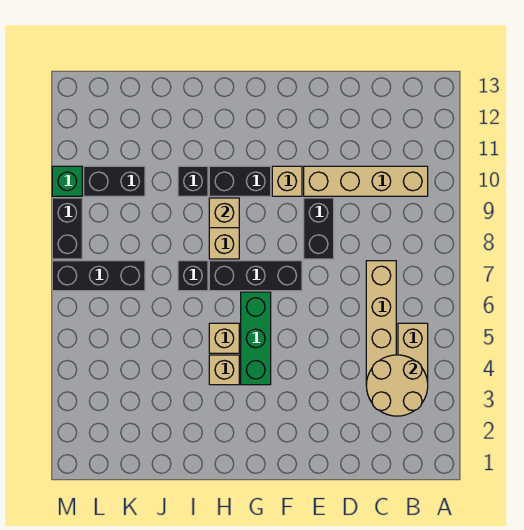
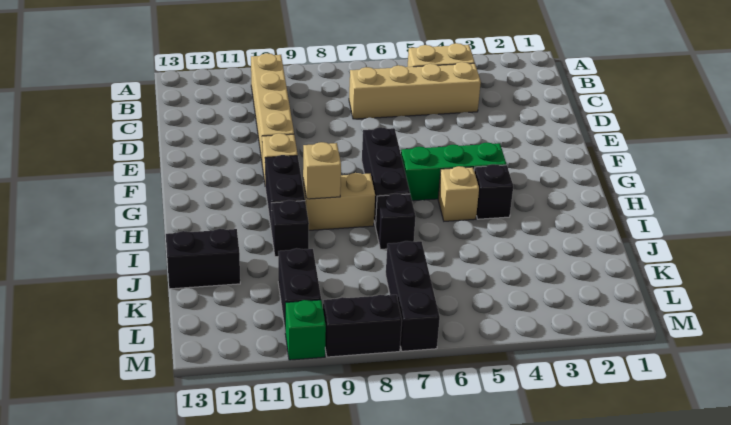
tan 2x2 round brick [366,355,428,416] -> none
black 1x2 brick [304,198,334,259] -> black 1x2 brick moved to [166,229,240,289]
tan 1x1 brick [209,355,239,385] -> black 1x1 brick [474,164,513,219]

